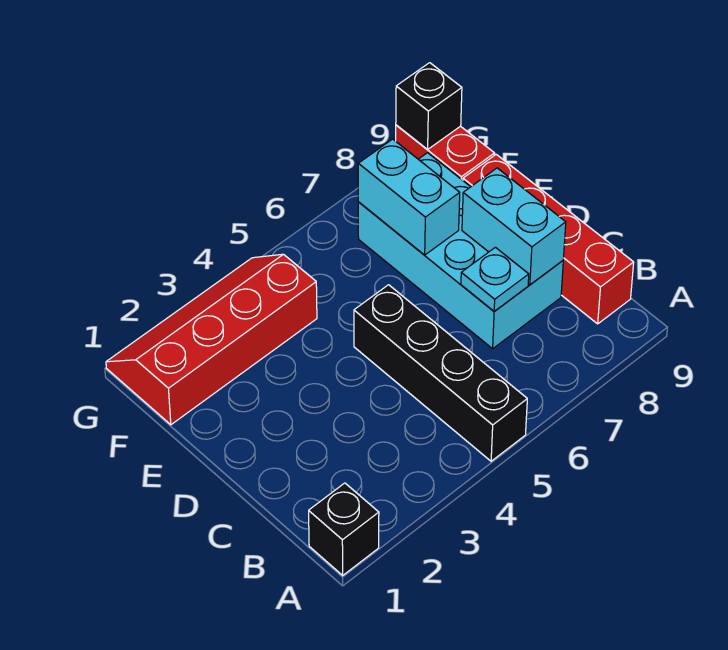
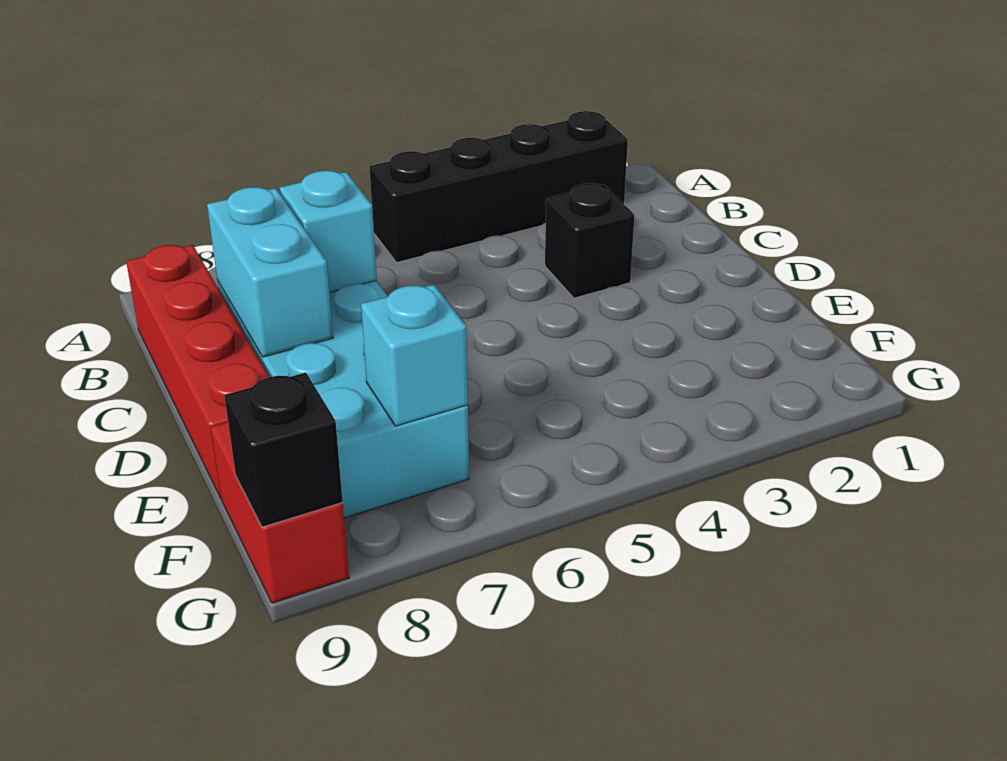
black 1x1 brick [309,483,379,575] -> black 1x1 brick moved to [545,183,634,298]
black 1x4 brick [354,285,527,461] -> black 1x4 brick turned to [369,111,628,263]
cyan 1x1 plate [461,247,529,311] -> cyan 1x1 brick [280,171,377,292]
cyan 1x2 brick [358,139,460,255] -> cyan 1x1 brick [361,285,468,426]
red 2x4 slope [106,254,317,425] -> none

